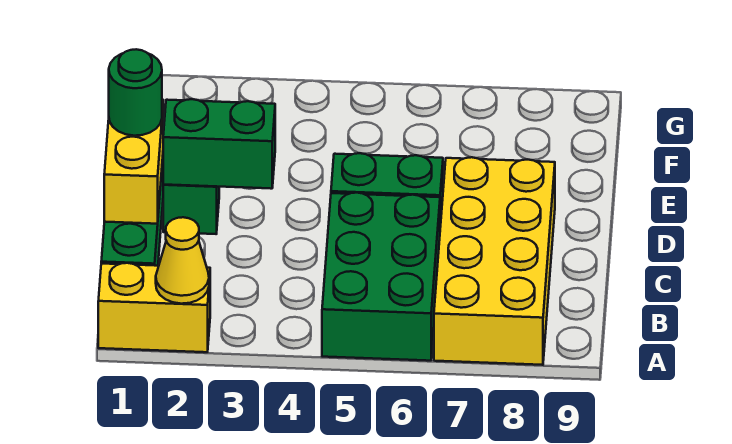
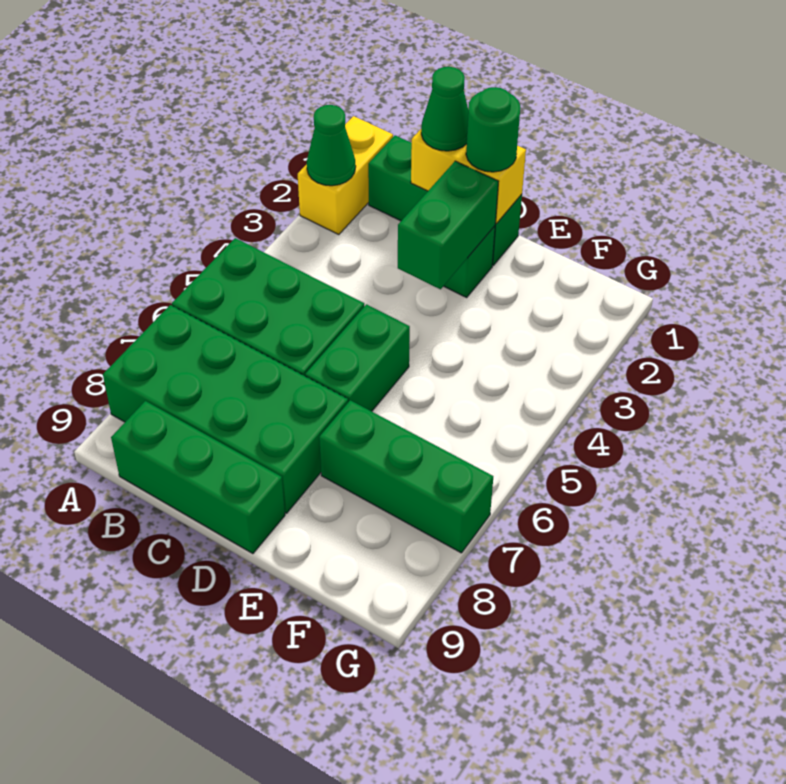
yellow 1x1 cone [156,217,209,304] -> green 1x1 cone [307,105,356,186]
yellow 2x4 brick [434,157,555,365] -> green 2x4 brick [103,305,348,513]
none -> green 1x3 brick [111,401,285,554]
none -> green 1x1 cone [421,67,468,151]
none -> green 1x3 brick [319,400,493,553]

